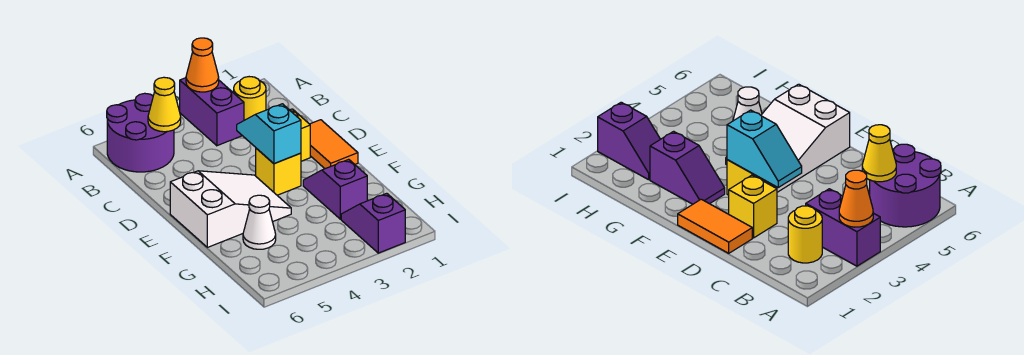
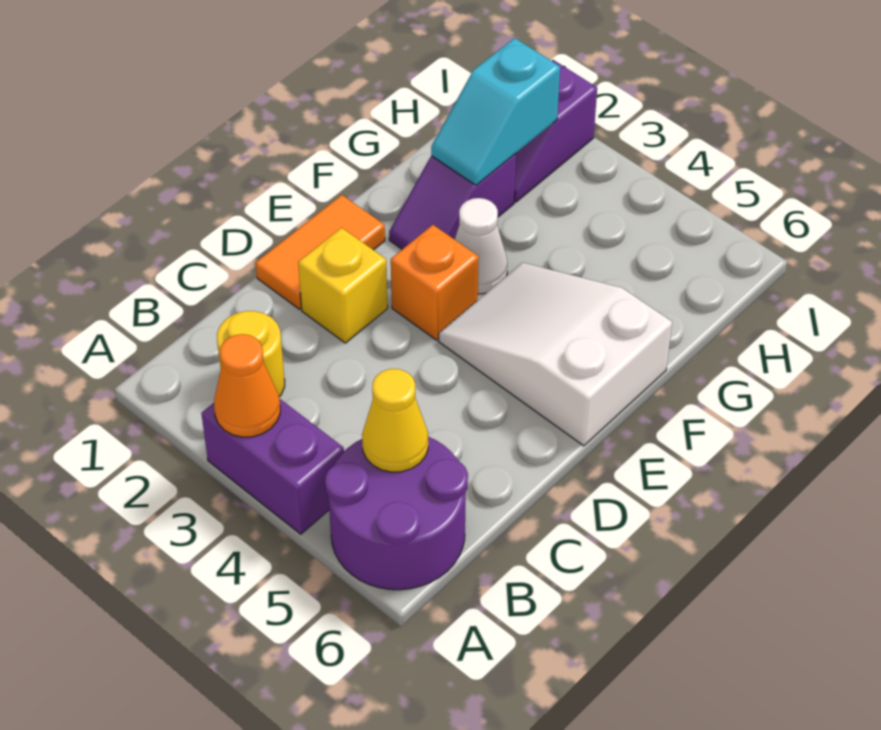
purple 1x2 brick [180,78,244,146] -> purple 1x2 brick turned to [201,399,344,534]
cyan 1x2 slope [237,104,301,164] -> cyan 1x2 slope moved to [431,38,560,185]
yellow 1x1 brick [256,148,301,195] -> orange 1x1 brick [391,225,479,340]
white 1x1 cone [243,195,276,249] -> white 1x1 cone moved to [455,198,507,294]

